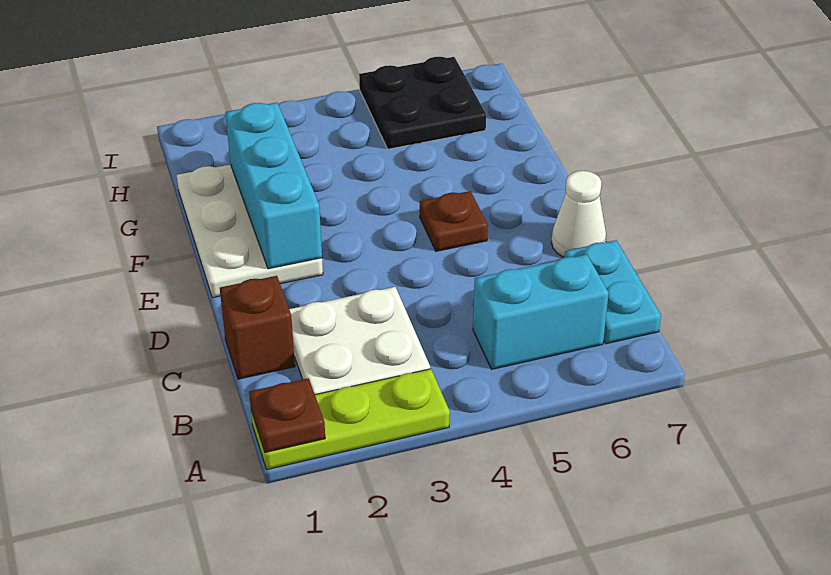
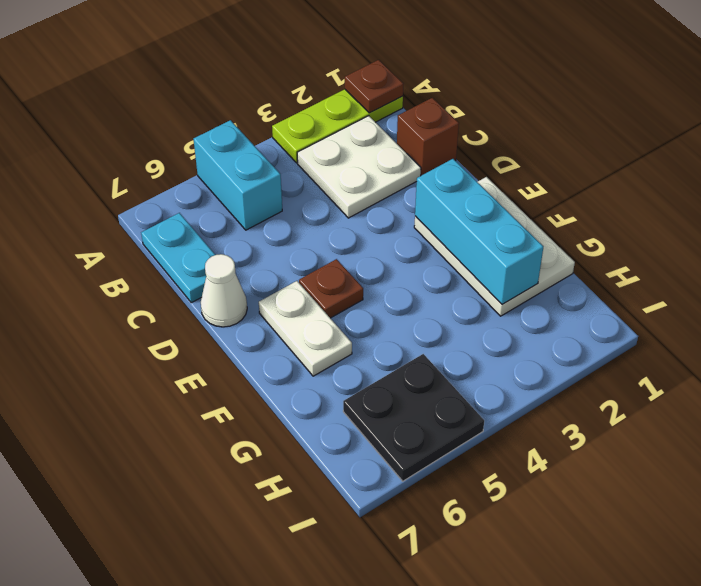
cyan 1x2 brick [473,255,609,369] -> cyan 1x2 brick turned to [194,120,282,230]
none -> white 1x2 plate [259,281,352,376]

